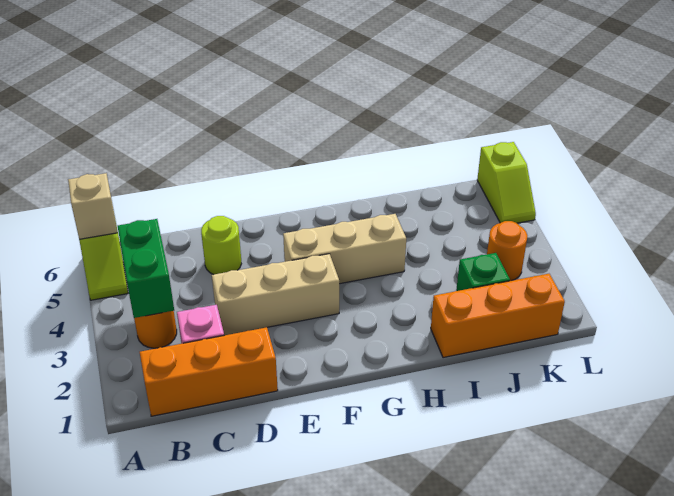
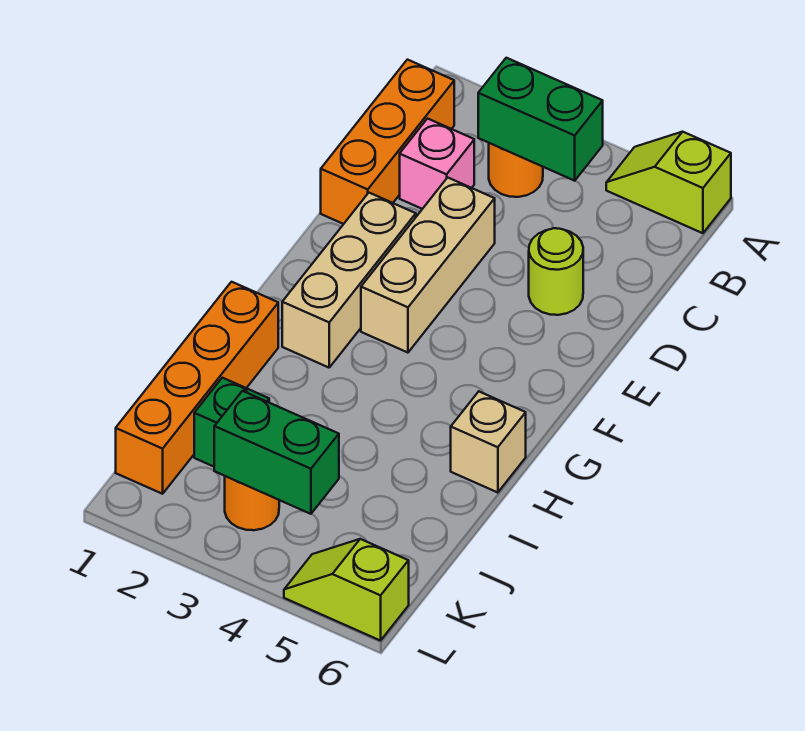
tan 1x1 brick [68,173,117,239] -> tan 1x1 brick moved to [451,392,526,493]
tan 1x3 brick [283,214,406,284] -> tan 1x3 brick moved to [282,193,416,367]
orange 1x3 brick [431,274,565,358] -> orange 1x4 brick [116,282,278,494]
none -> green 1x2 brick [214,391,339,514]

